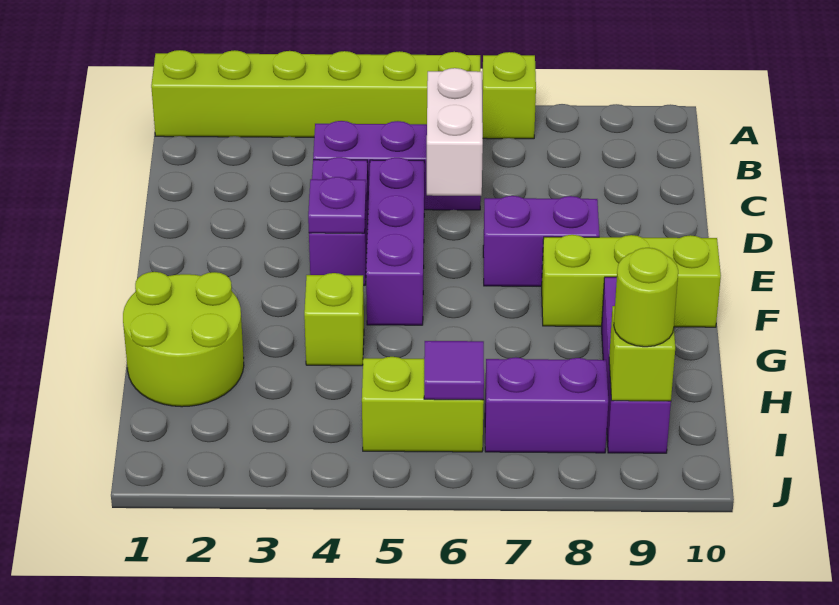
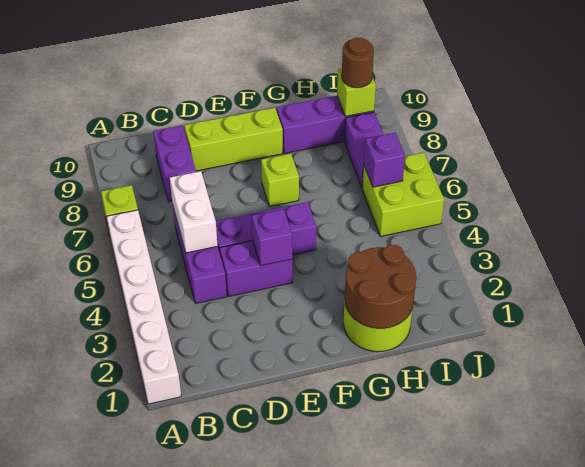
lime 1x6 brick [151,50,480,137] -> white 1x6 brick [107,210,181,404]
white 1x2 brick [427,68,483,196] -> white 1x2 brick turned to [170,171,218,253]
purple 1x1 plate [308,177,366,233] -> purple 1x1 brick [252,209,292,266]
purple 1x2 brick [483,196,599,286] -> purple 1x2 brick moved to [153,125,196,201]
lime 1x3 brick [542,235,721,327] -> lime 1x3 brick turned to [184,108,283,171]
none -> brown 2x2 round brick [345,245,416,328]
lime 1x1 brick [304,273,364,366] -> lime 1x1 brick moved to [261,154,299,207]
lime 1x2 brick [362,357,484,452] -> lime 2x2 brick [362,152,444,236]
purple 1x1 tile [424,341,484,400] -> purple 1x1 brick [363,133,405,187]
lime 1x1 round brick [614,248,678,347] -> brown 1x1 round brick [342,38,374,88]

